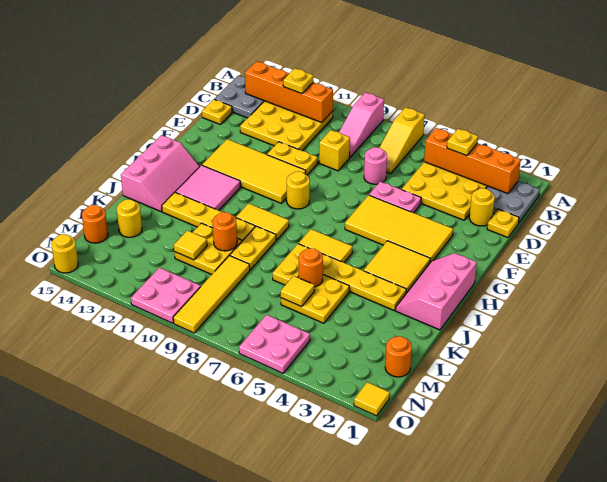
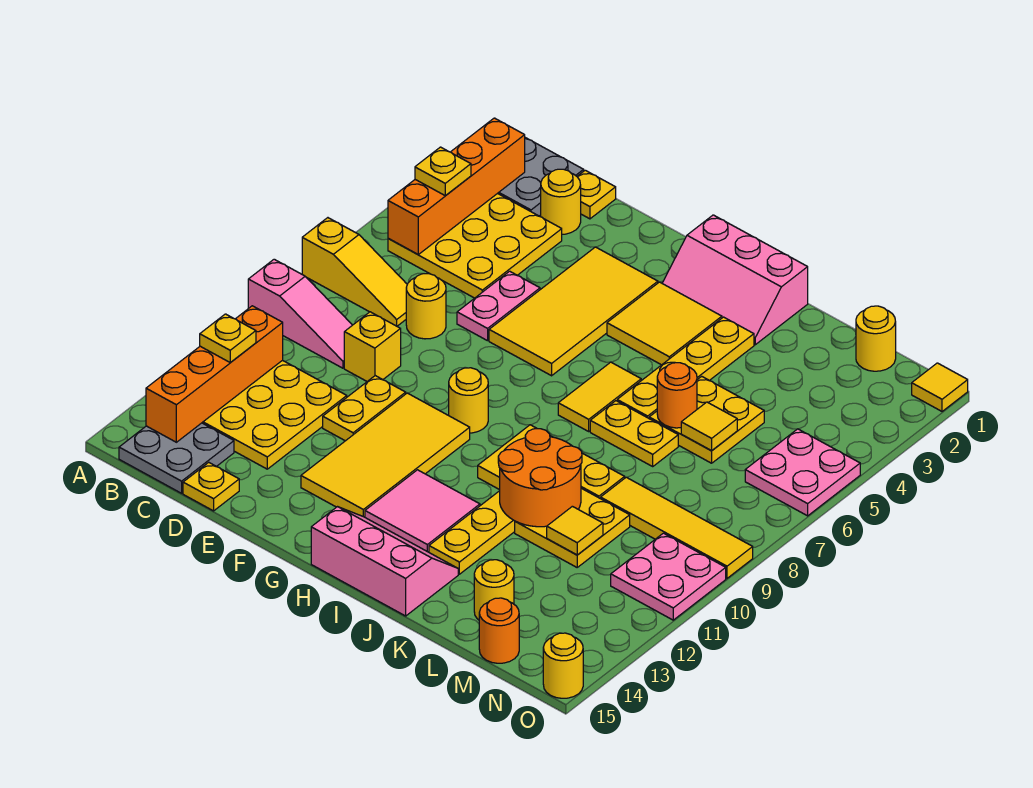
pink 1x1 round brick [364,147,387,184] -> yellow 1x1 round brick [406,274,446,339]
orange 1x1 round brick [212,212,237,251] -> orange 2x2 round brick [498,429,582,527]
orange 1x1 round brick [385,336,412,377] -> yellow 1x1 round brick [856,306,896,371]

